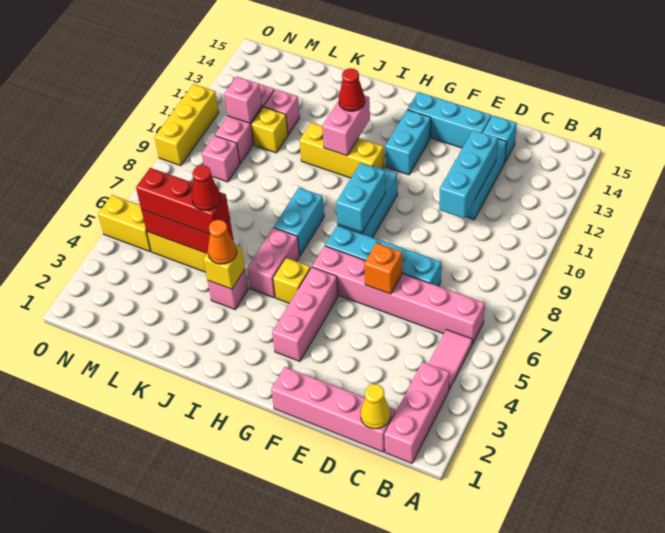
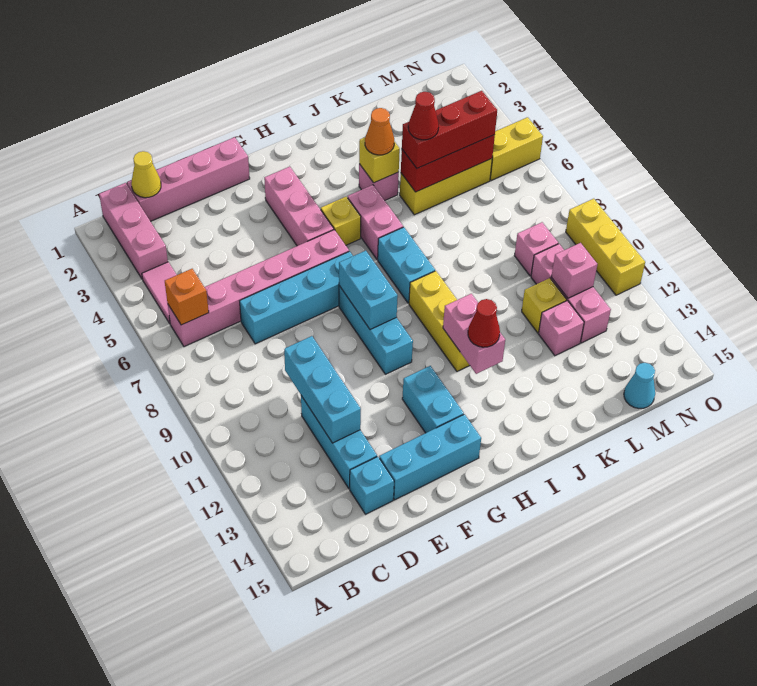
orange 1x1 brick [364,243,402,294] -> orange 1x1 brick moved to [165,269,209,325]
yellow 1x3 brick [299,123,384,178] -> yellow 1x3 brick turned to [409,271,470,371]
none -> cyan 1x1 cone [624,363,655,408]

